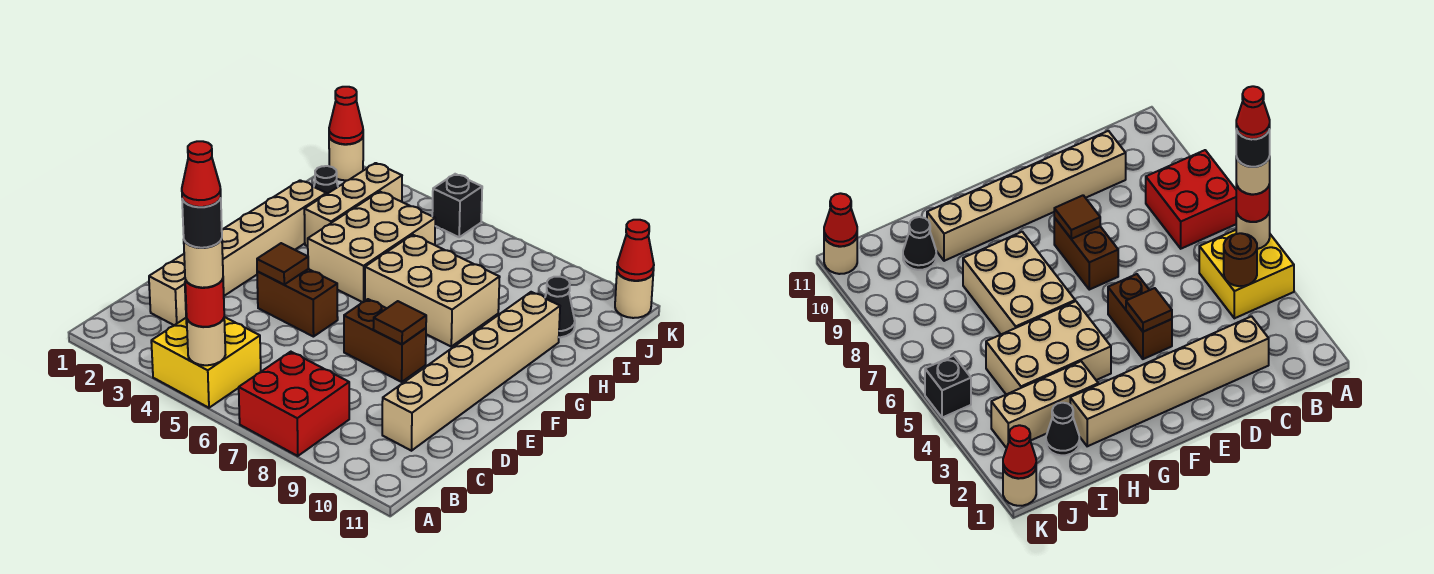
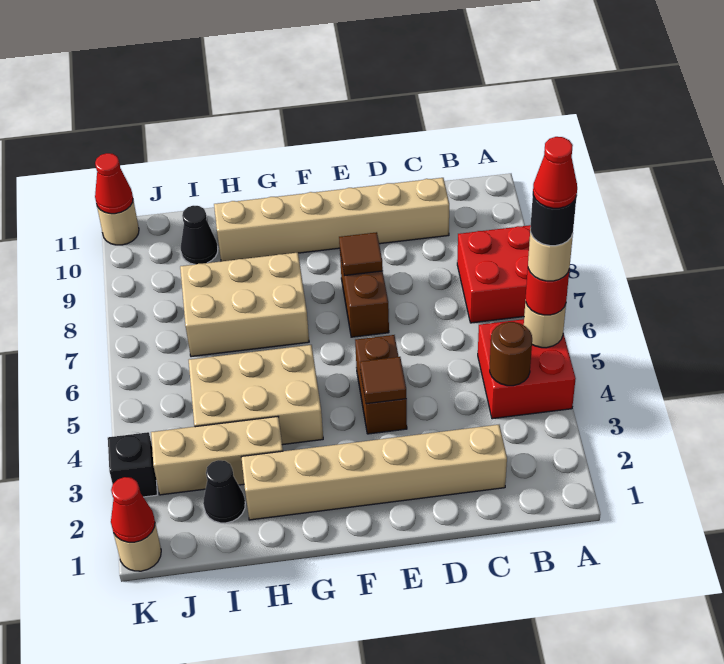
yellow 2x2 brick [151,317,261,408] -> red 2x2 brick [478,319,576,419]
tan 2x3 brick [365,235,500,346] -> tan 2x3 brick turned to [180,253,309,357]
black 1x1 brick [432,174,482,237] -> black 1x1 brick moved to [108,432,157,497]

